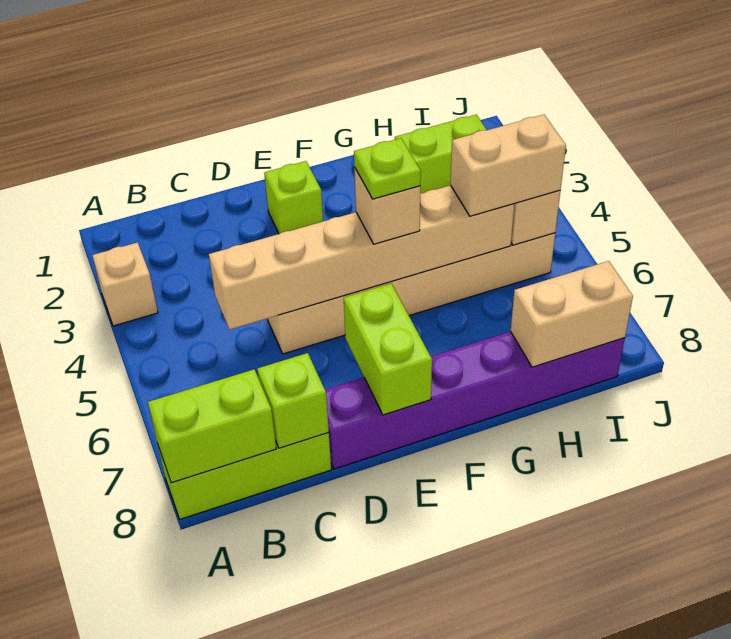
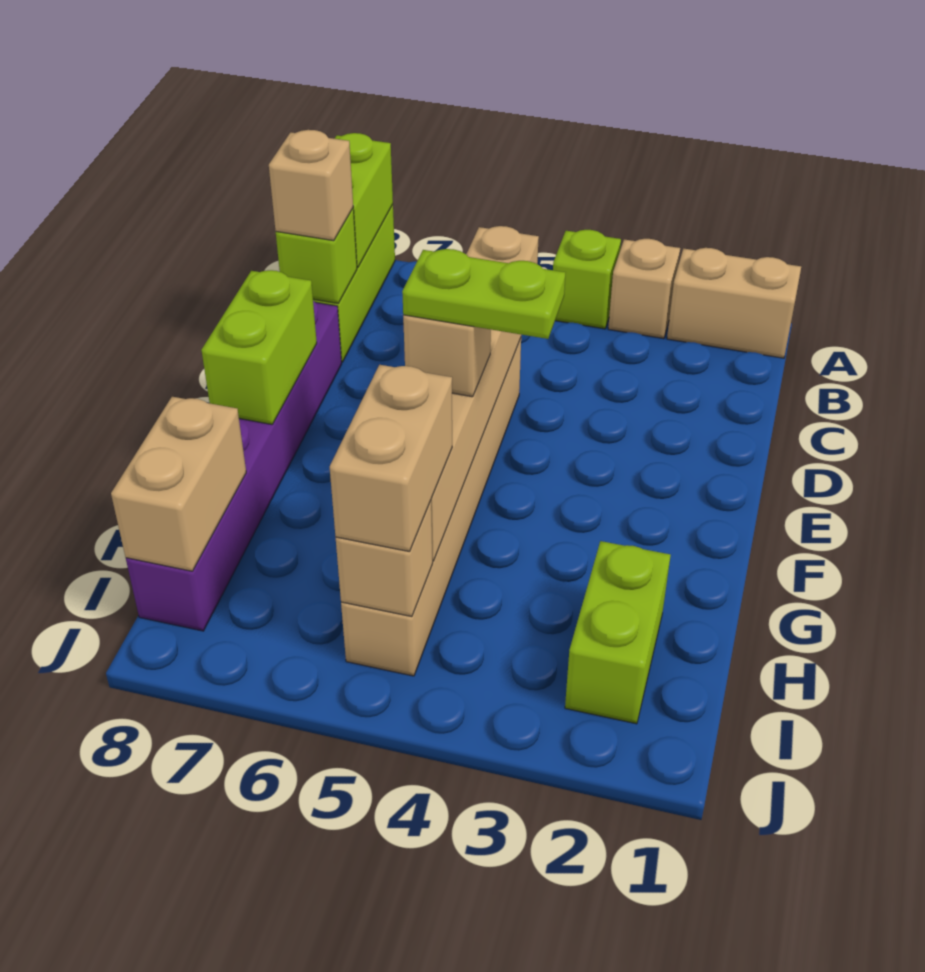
none -> tan 1x2 brick [667,248,801,358]
none -> tan 1x1 brick [269,130,353,241]
lime 1x1 brick [264,161,323,234] -> lime 1x1 brick moved to [553,230,621,329]
lime 1x2 brick [344,284,432,415] -> lime 1x2 brick turned to [201,270,317,424]
lime 1x1 plate [354,138,421,199] -> lime 1x2 plate [402,249,565,339]

